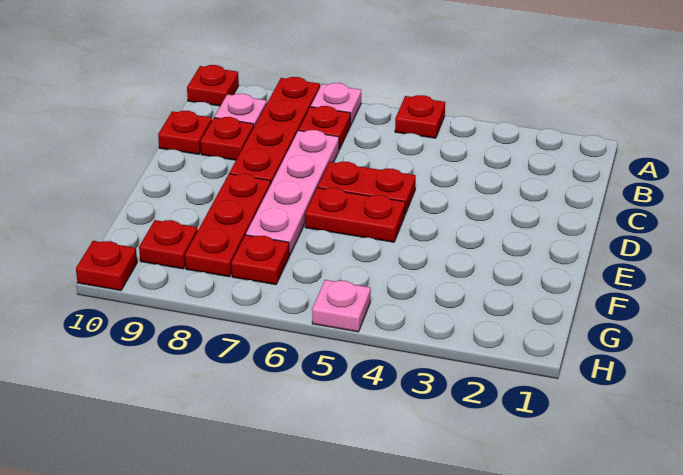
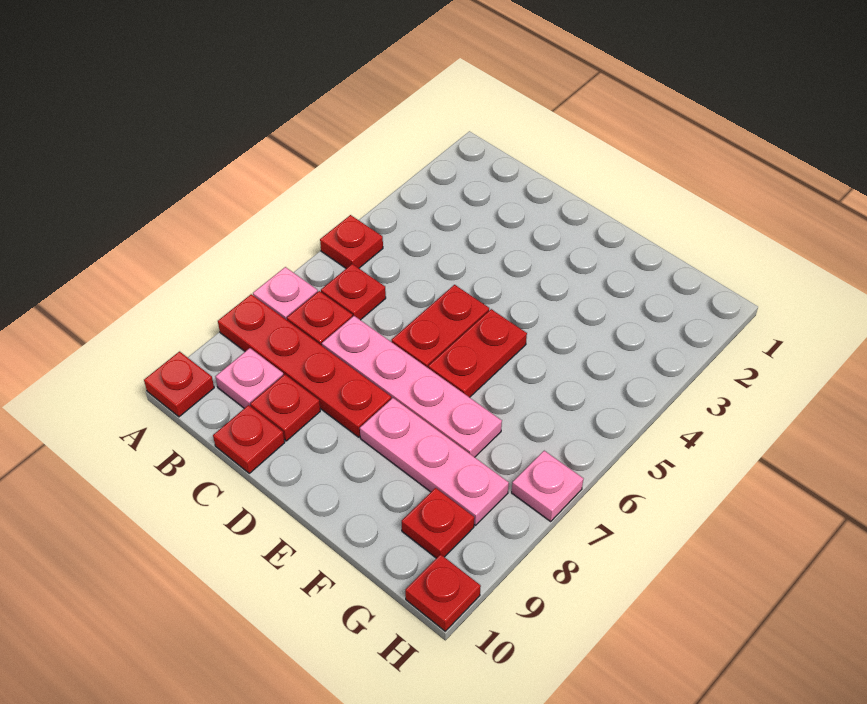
red 1x3 plate [185,174,271,277] -> pink 1x3 plate [360,398,509,525]
red 1x1 plate [231,235,289,285] -> red 1x1 plate moved to [321,264,386,320]
pink 1x1 plate [312,280,371,332] -> pink 1x1 plate moved to [512,451,583,521]

